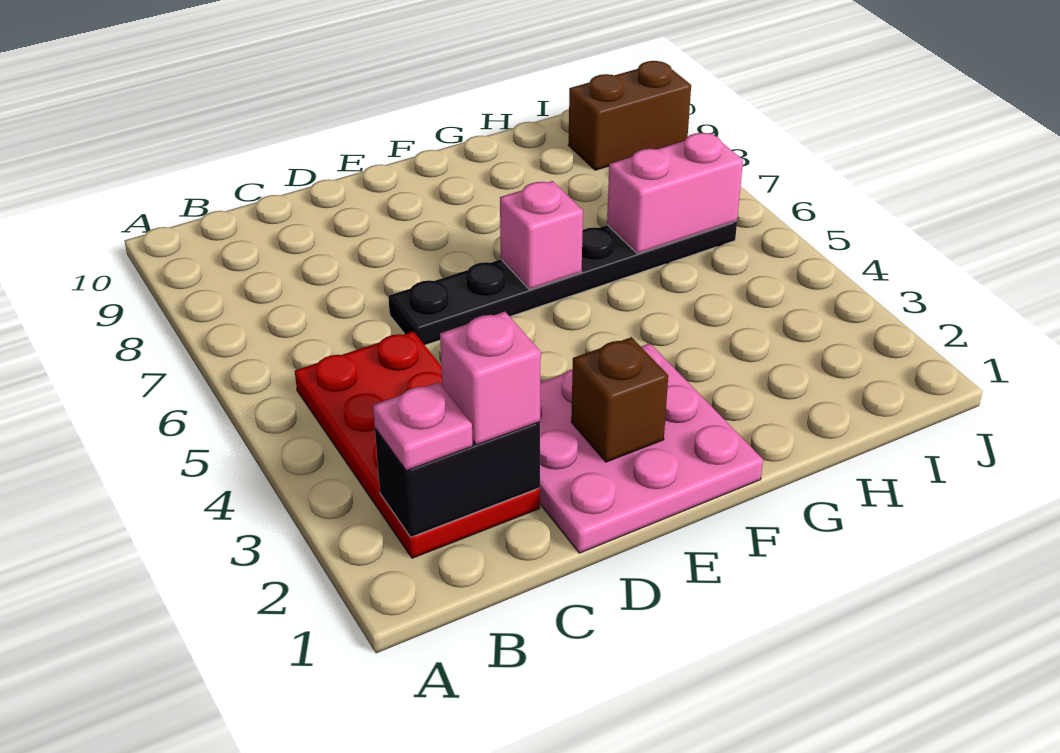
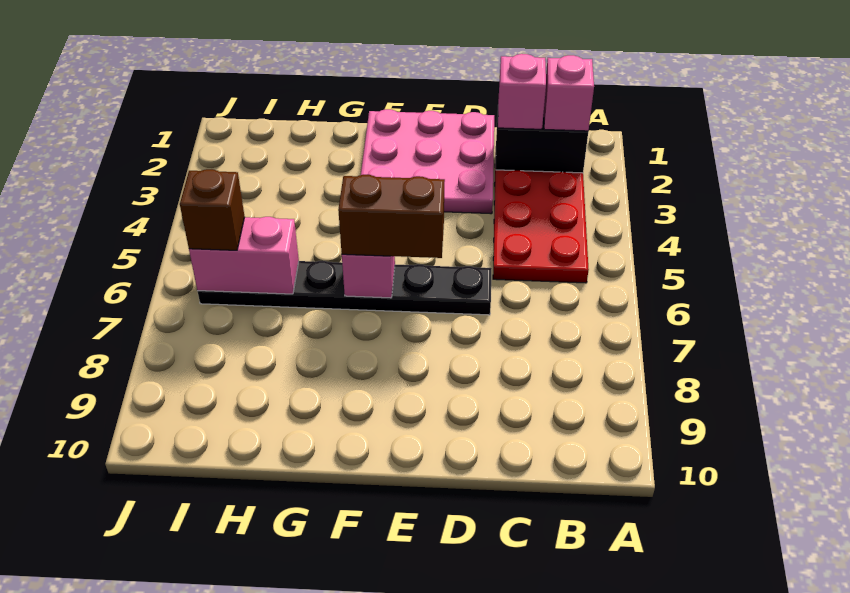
pink 1x1 plate [373,382,473,471] -> pink 1x1 brick [544,55,594,131]
brown 1x1 brick [571,337,668,462] -> brown 1x1 brick moved to [180,169,245,250]
brown 1x2 brick [568,61,691,170] -> brown 1x2 brick moved to [338,175,445,258]

